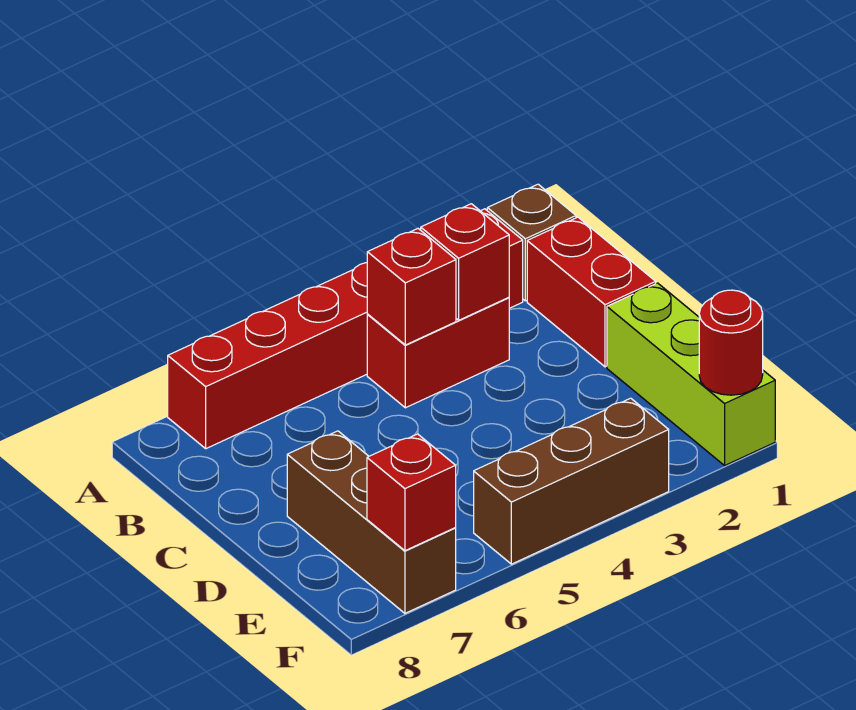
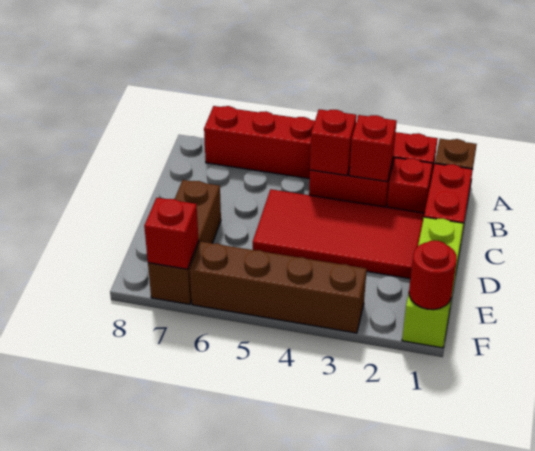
none -> red 1x1 brick [387,158,433,213]
none -> red 2x4 tile [253,189,424,279]
brown 1x3 brick [474,398,669,564] -> brown 1x4 brick [190,242,367,333]

